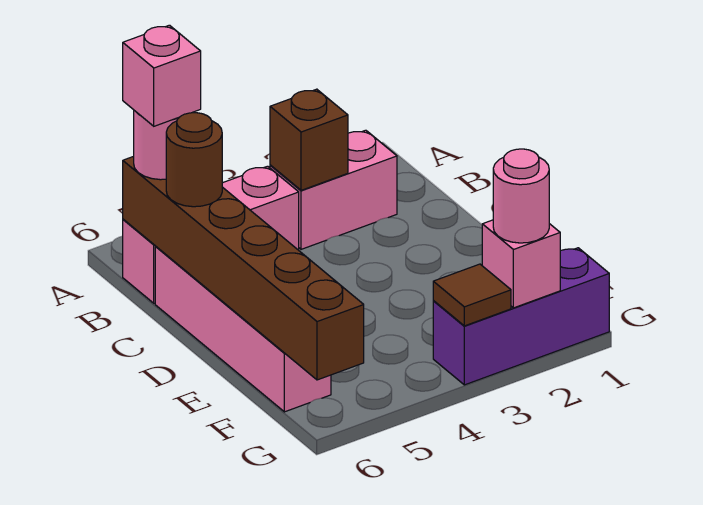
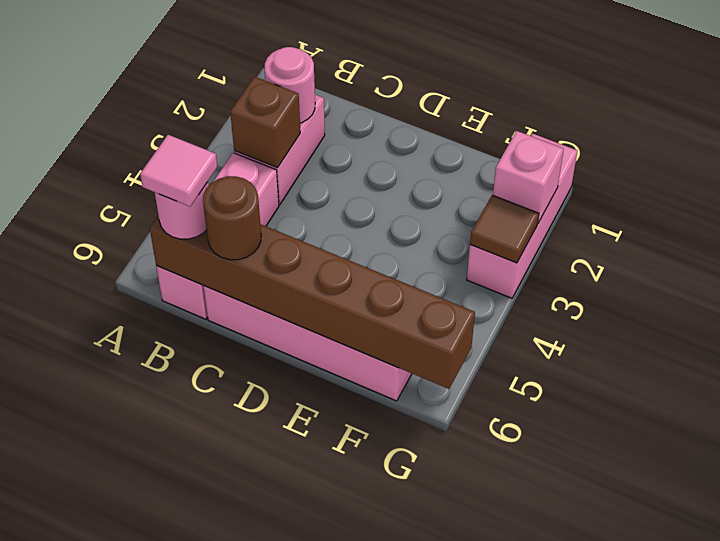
pink 1x1 brick [123,25,201,126] -> pink 1x1 tile [140,135,217,206]
purple 1x3 brick [433,248,609,385] -> pink 1x3 brick [467,133,577,298]
pink 1x1 round brick [493,149,549,243] -> pink 1x1 round brick moved to [265,47,315,123]

